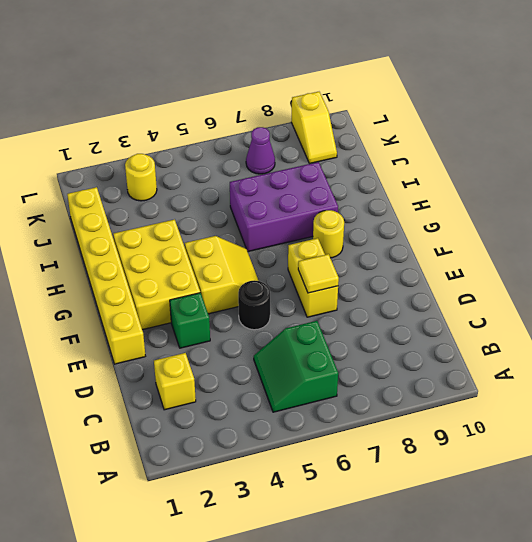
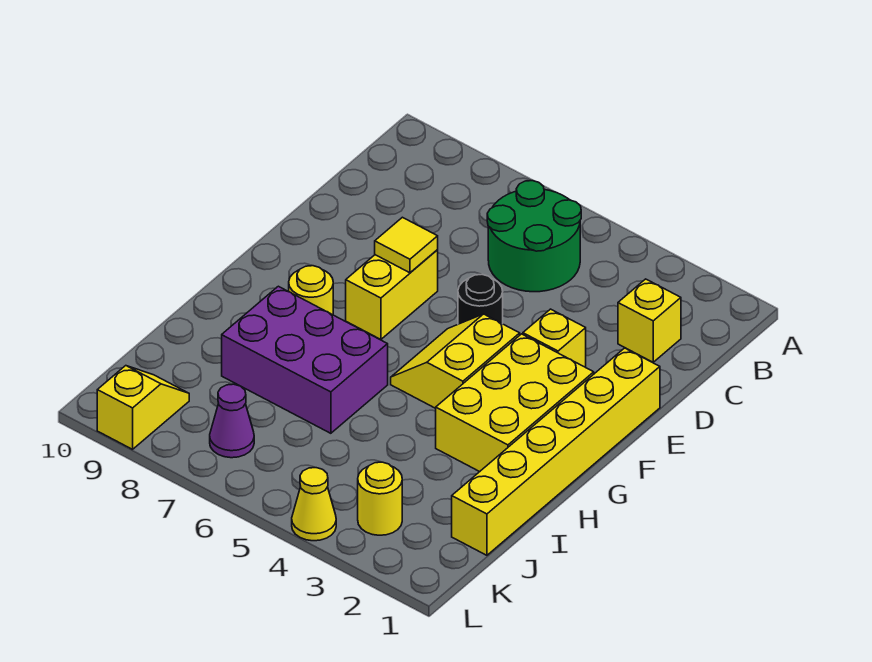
green 2x2 slope [254,321,338,412] -> green 2x2 round brick [487,181,581,292]
green 1x1 brick [170,293,210,348] -> yellow 1x1 brick [523,309,586,367]
none -> yellow 1x1 cone [292,468,336,541]

